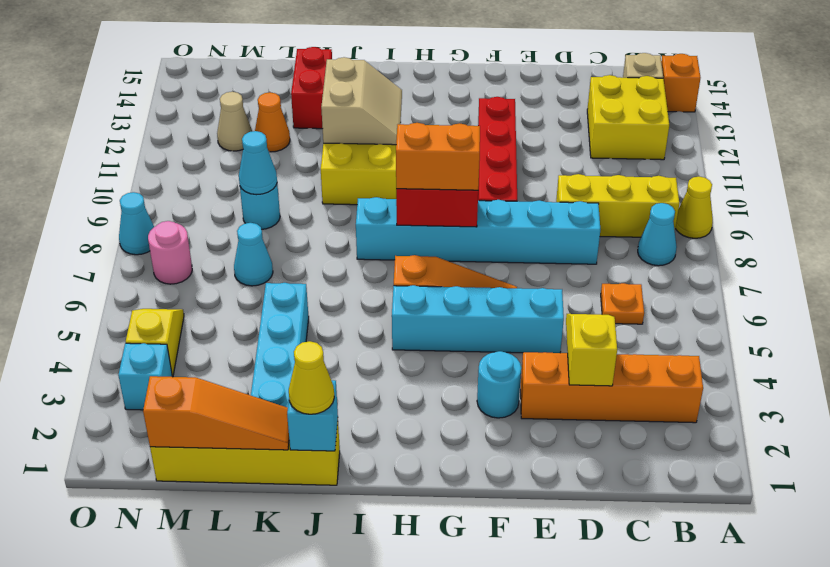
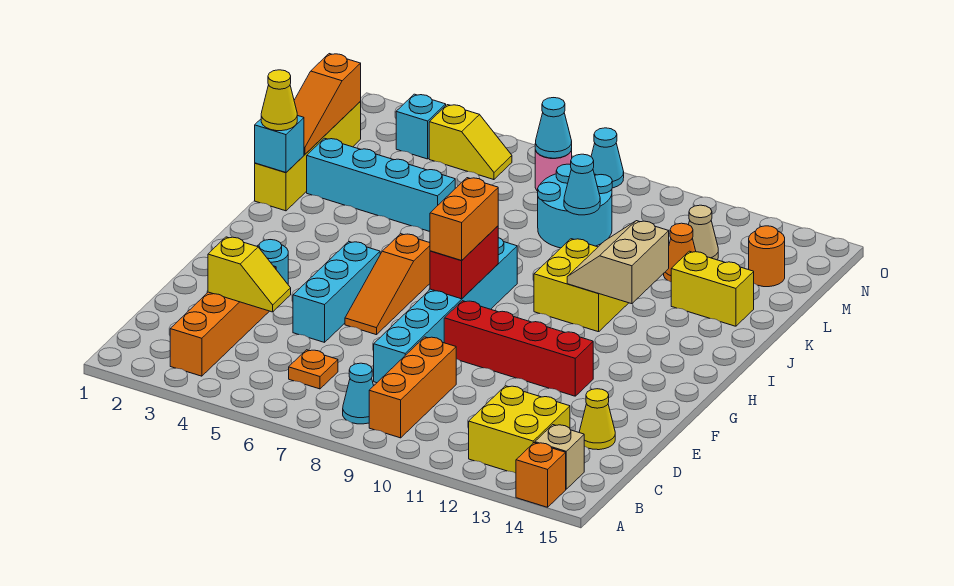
yellow 1x1 cone [675,177,713,238] -> yellow 1x1 cone moved to [579,389,615,450]
yellow 1x3 brick [556,174,679,237] -> orange 1x3 brick [369,337,456,438]
cyan 1x4 brick [392,285,564,353] -> cyan 1x3 brick [293,242,380,342]
tan 2x2 slope [321,57,402,145] -> tan 2x2 slope turned to [567,221,669,304]
red 1x2 brick [291,47,332,129] -> yellow 1x2 brick [671,251,754,326]
cyan 1x1 cone [234,223,273,286] -> cyan 1x1 cone moved to [535,98,572,158]
cyan 1x1 round brick [240,184,280,229] -> cyan 2x2 round brick [538,164,612,248]
none -> orange 1x1 round brick [749,226,785,287]

